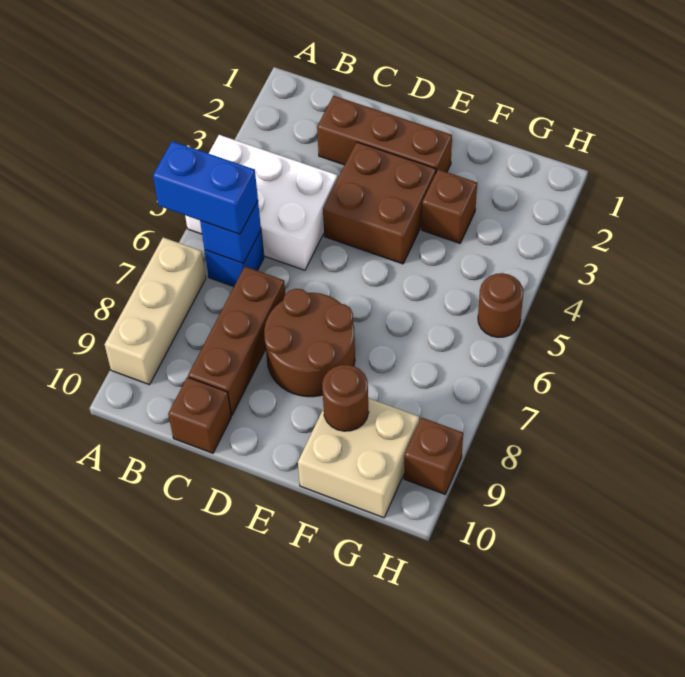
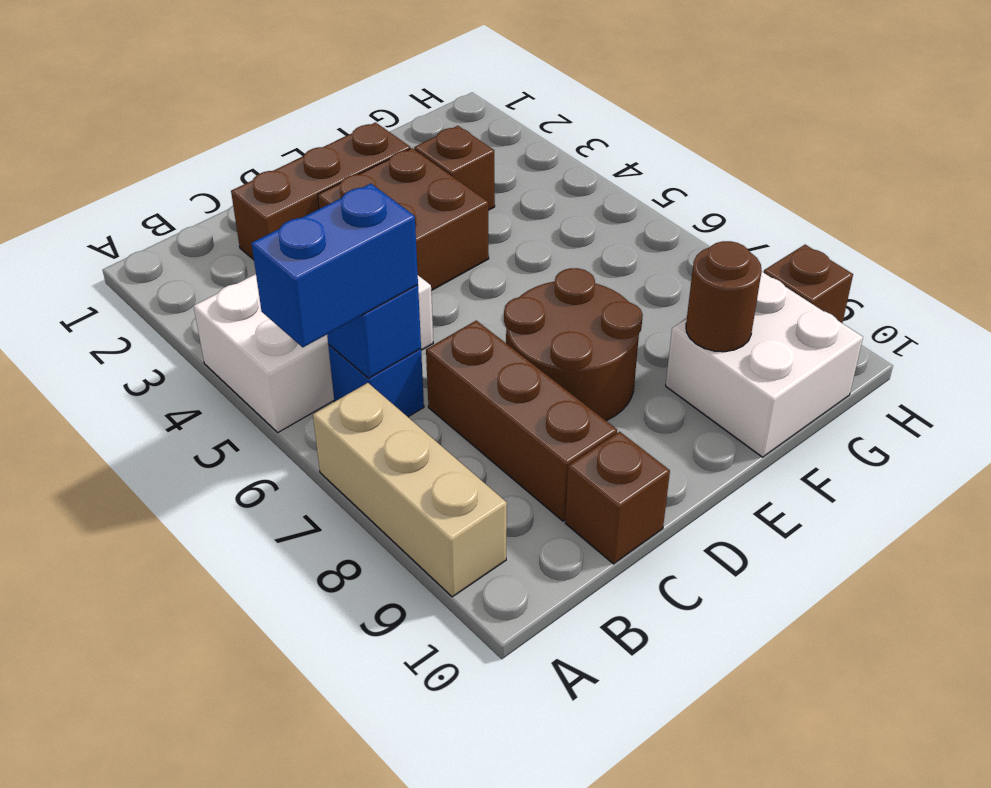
tan 2x2 brick [298,398,419,518] -> white 2x2 brick [666,272,863,457]
brown 1x1 round brick [478,273,523,338] -> none

